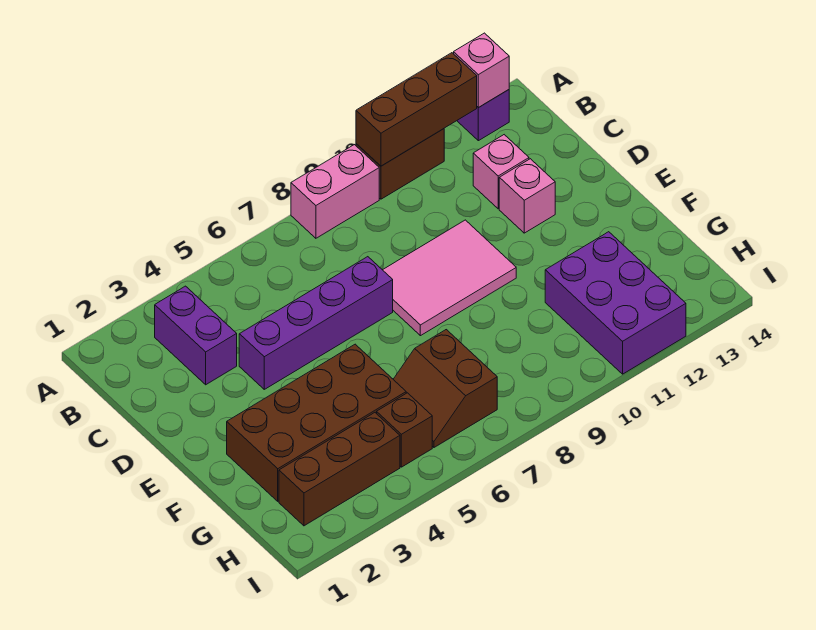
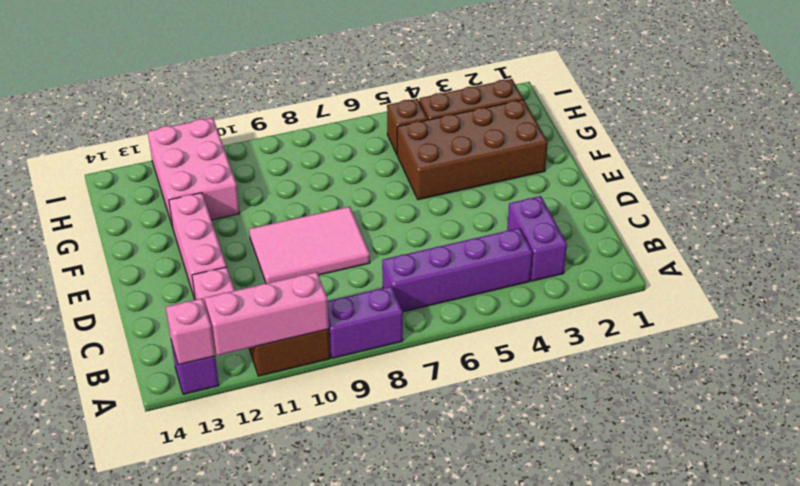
pink 1x2 brick [291,145,379,238] -> purple 1x2 brick [327,286,403,358]
brown 1x3 brick [356,53,477,166] -> pink 1x3 brick [205,272,329,355]
purple 1x4 brick [239,257,393,389] -> purple 1x4 brick moved to [382,228,533,312]
pink 1x1 brick [499,159,555,233] -> pink 1x3 brick [169,193,227,299]
brown 2x2 slope [393,330,497,447] -> none
purple 2x3 brick [545,232,686,374] -> pink 2x3 brick [148,118,240,227]

